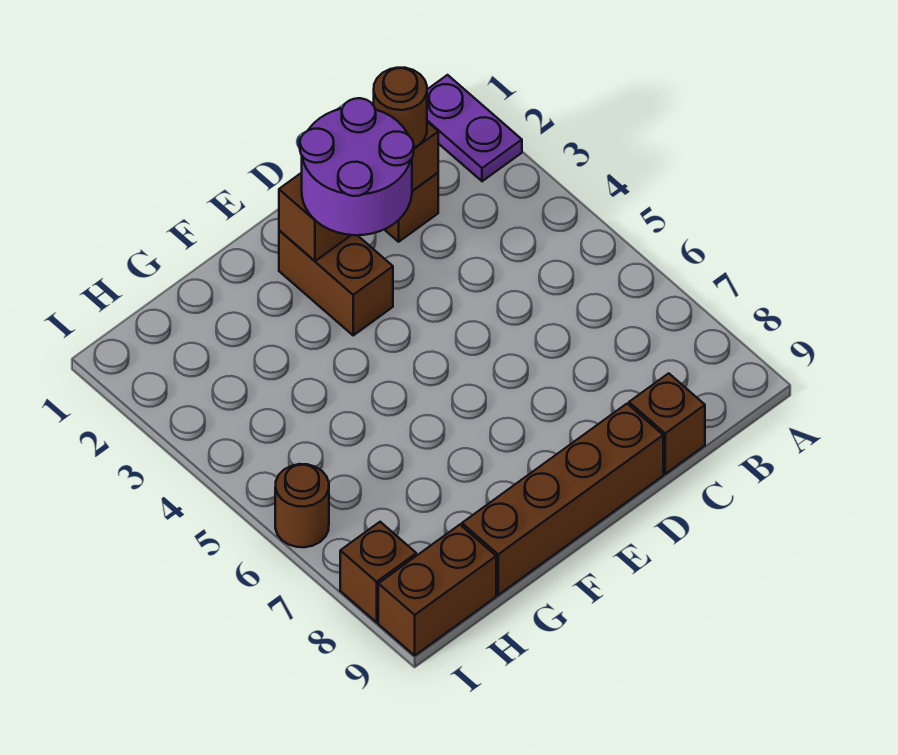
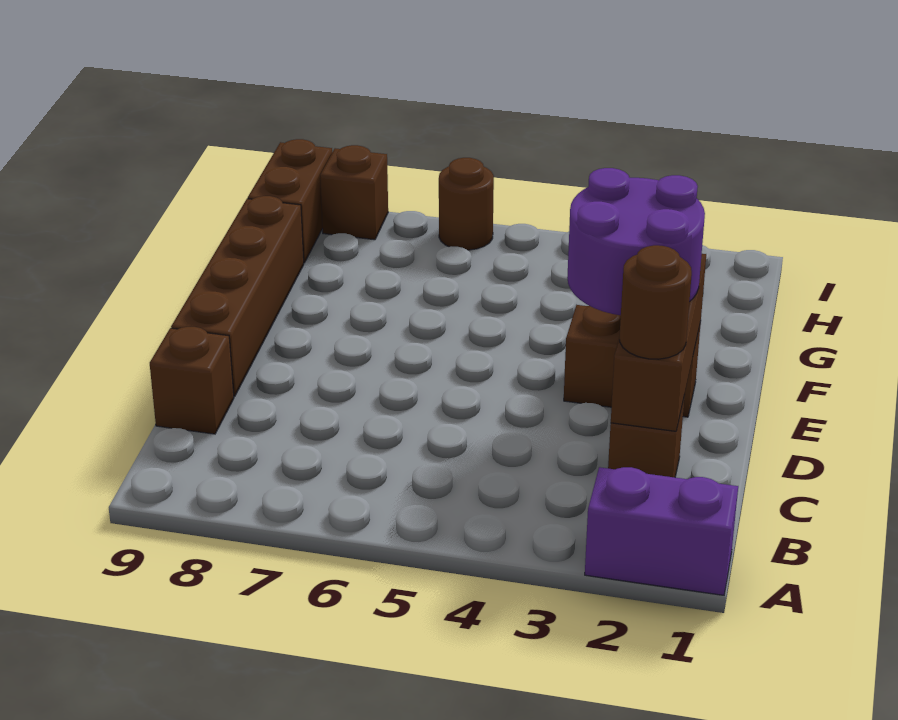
purple 1x2 plate [427,75,522,181] -> purple 1x2 brick [585,467,738,595]

